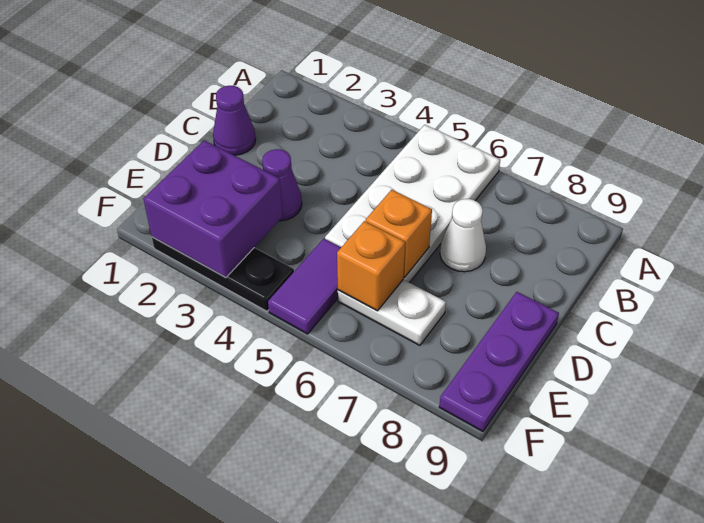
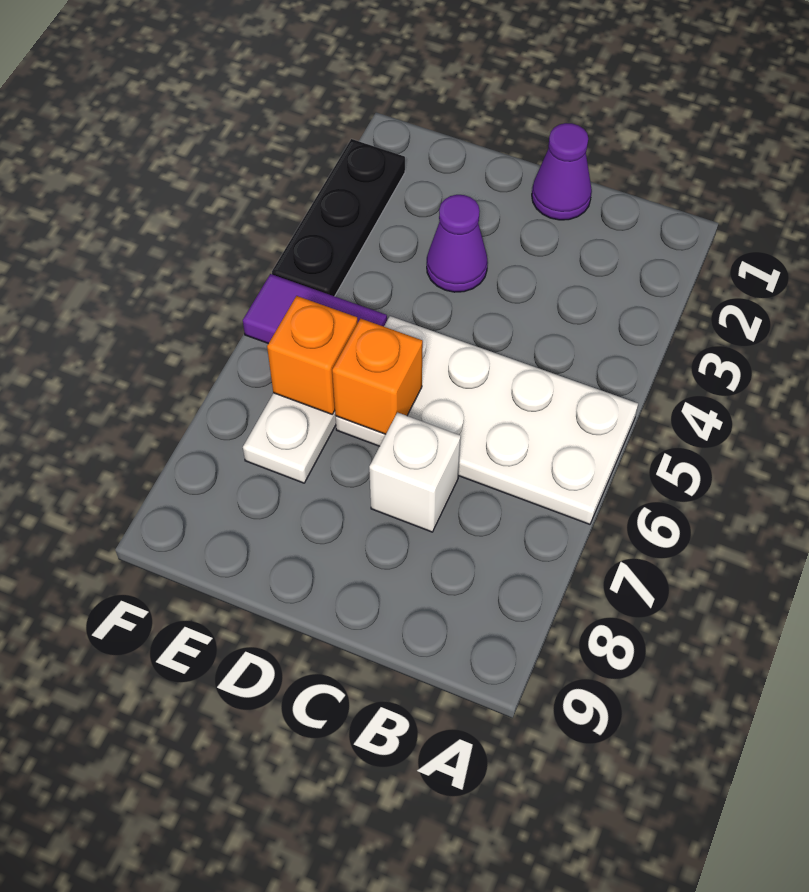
white 1x1 cone [440,199,486,272] -> white 1x1 brick [369,412,461,532]
purple 1x3 plate [439,292,559,431] -> none
purple 2x2 brick [143,140,283,278] -> none

